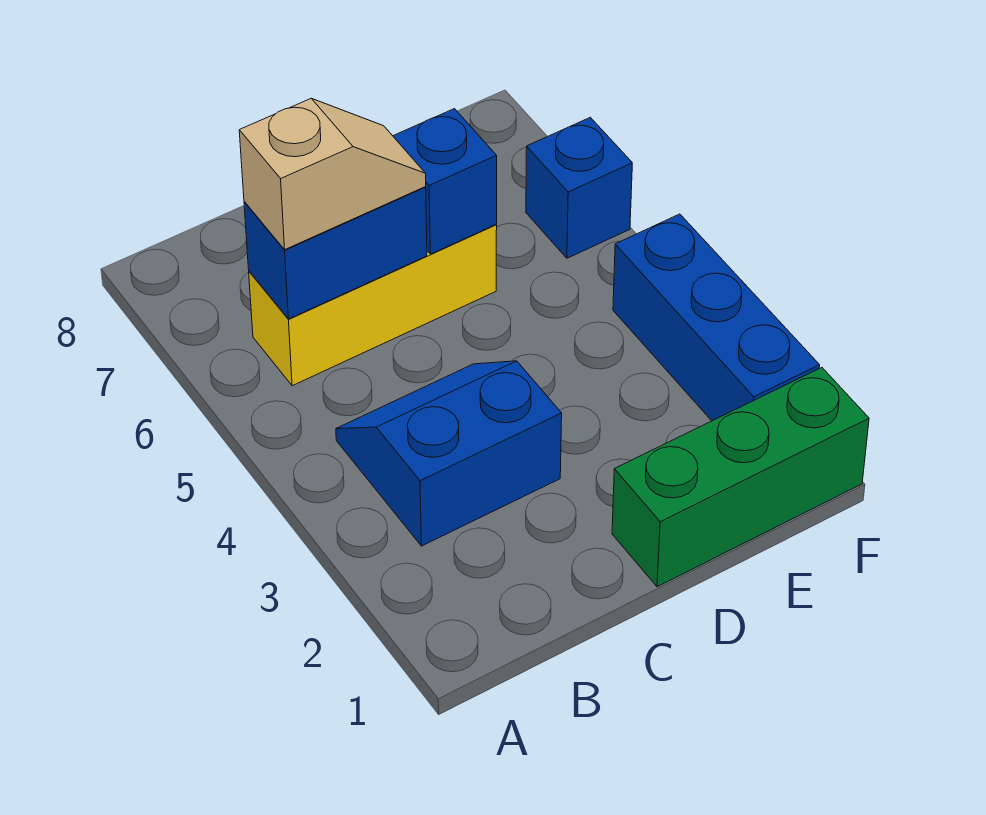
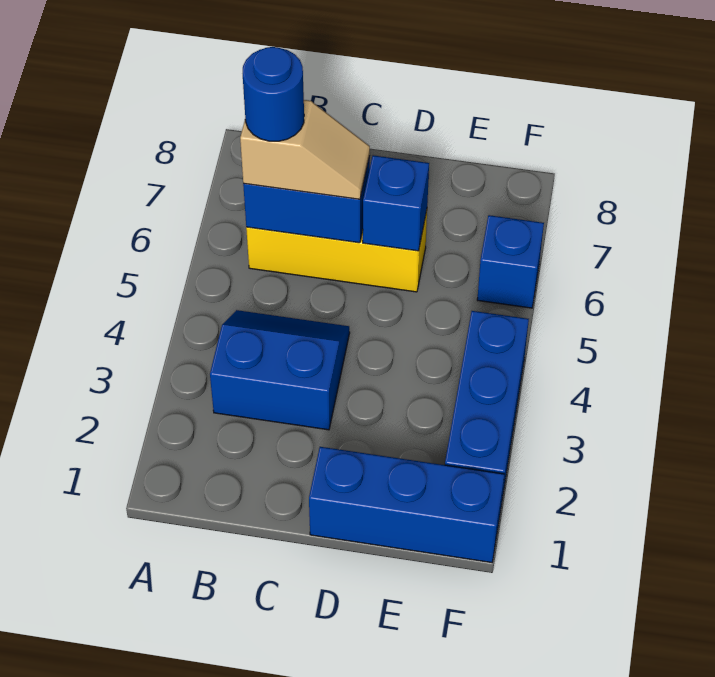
none -> blue 1x1 round brick [243,47,304,141]
green 1x3 brick [612,368,869,587] -> blue 1x3 brick [309,447,504,563]

